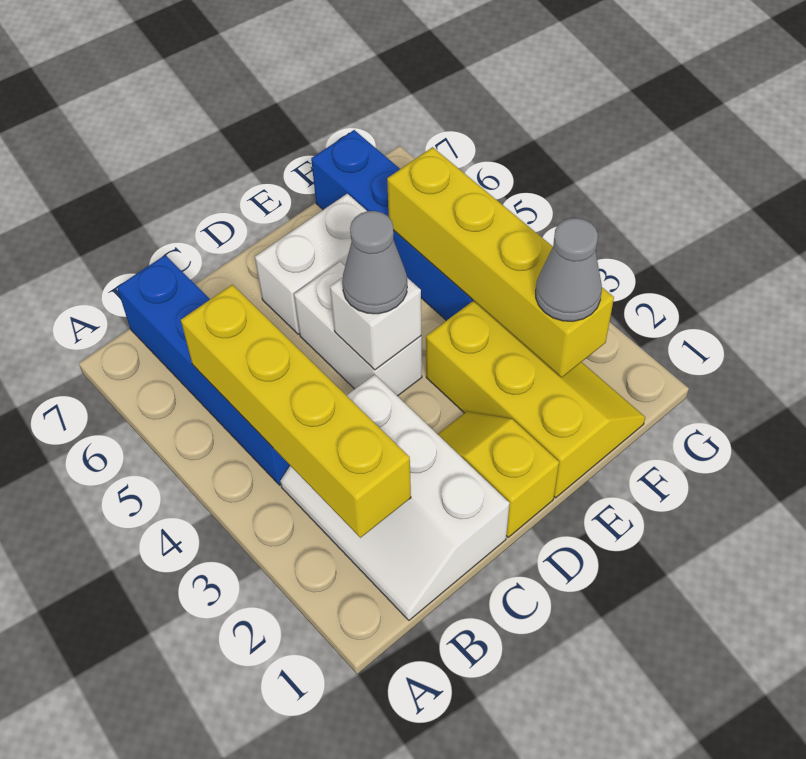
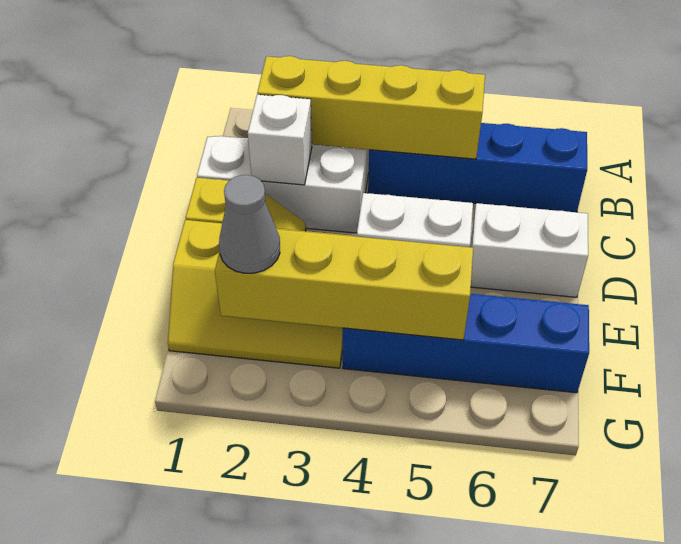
white 1x1 brick [330,277,421,370] -> white 1x1 brick moved to [248,95,312,185]
grey 1x1 cone [342,211,407,314] -> none
white 1x2 brick [255,194,367,334] -> white 1x2 brick turned to [470,203,588,297]

